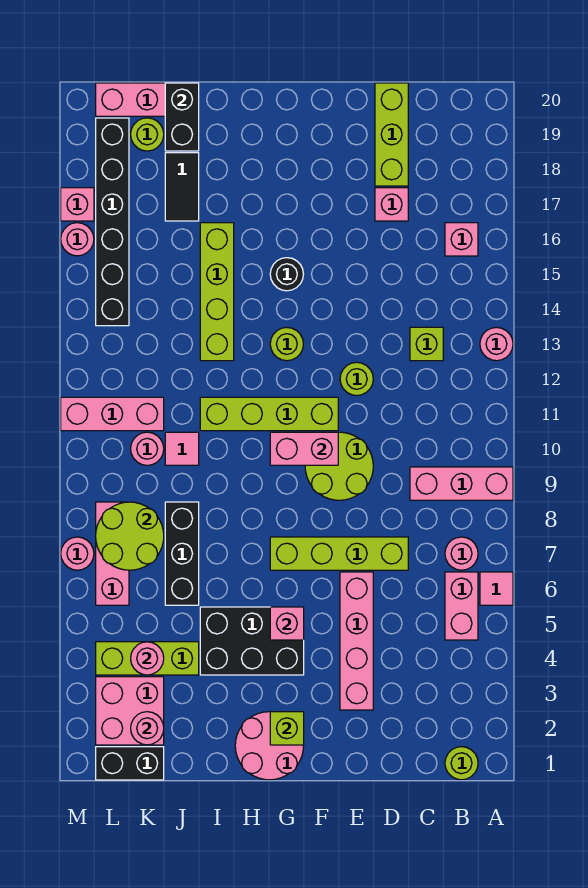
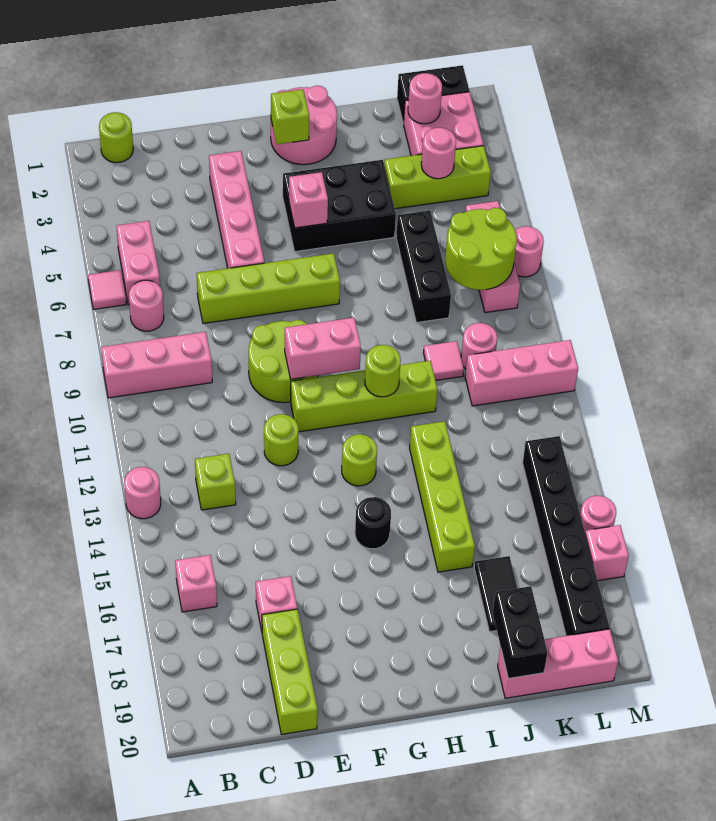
lime 1x1 round brick [131,118,164,151] -> lime 1x1 round brick moved to [365,345,401,397]

